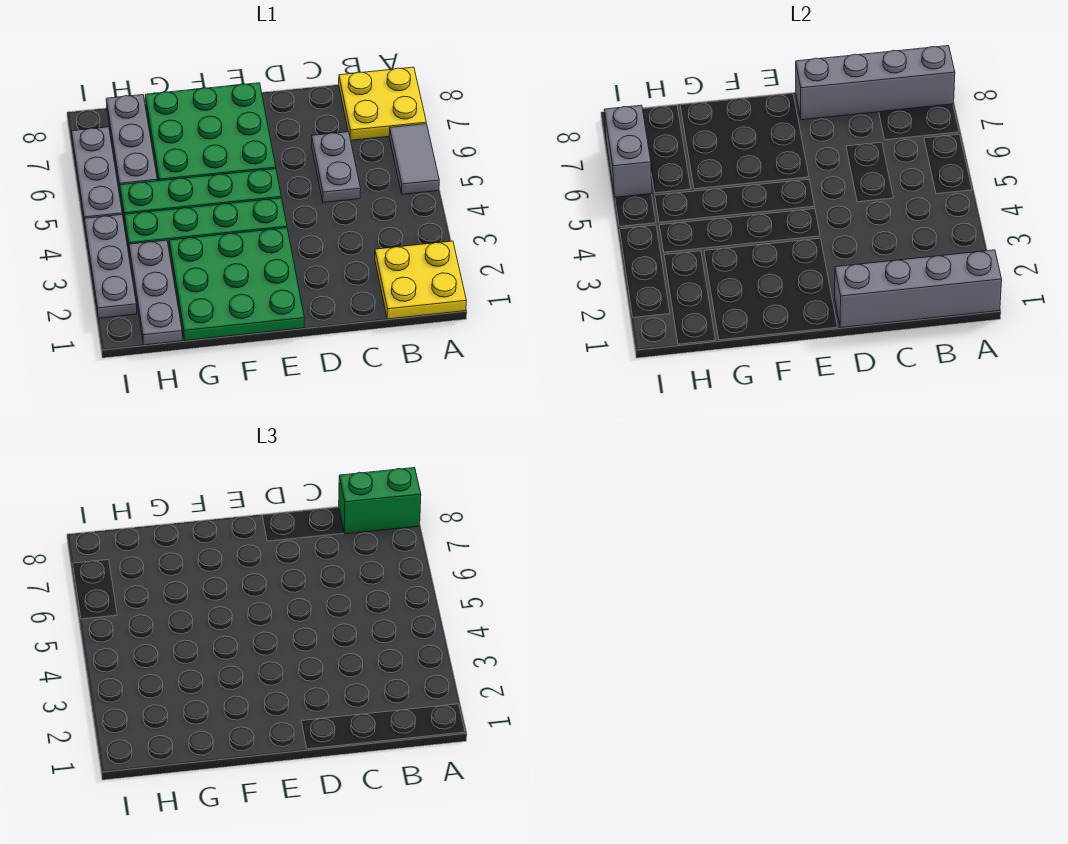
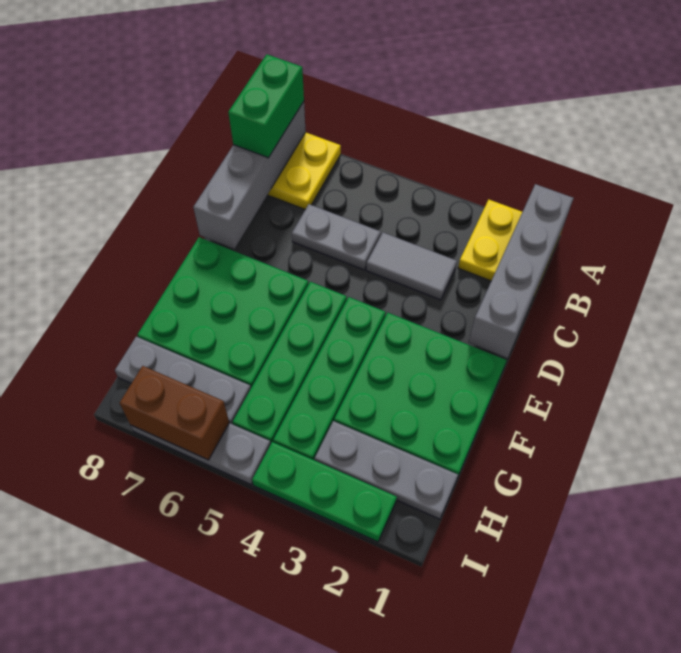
grey 1x2 tile [389,124,439,194] -> grey 1x2 tile moved to [366,233,457,300]
grey 1x3 plate [84,215,137,318] -> green 1x3 plate [252,442,397,542]
grey 1x2 brick [604,105,652,197] -> brown 1x2 brick [120,366,229,460]

